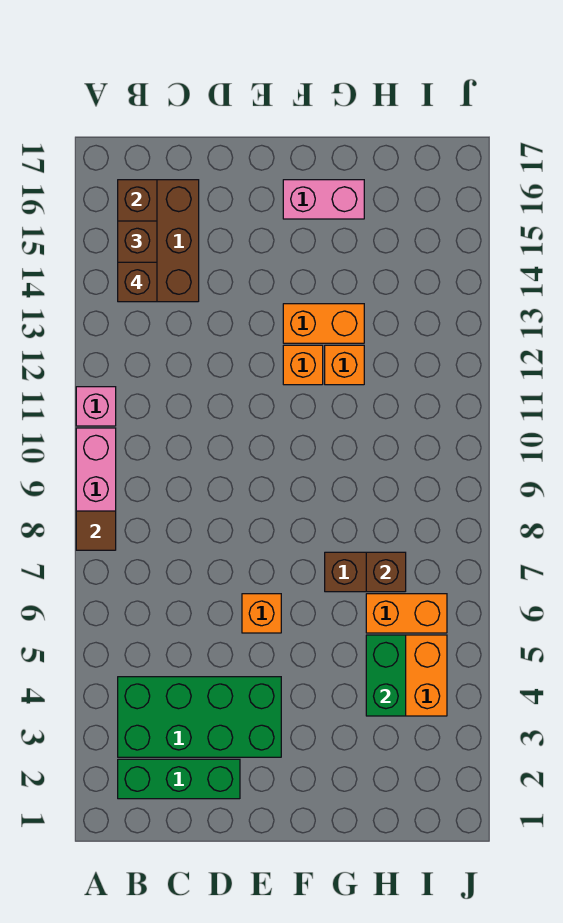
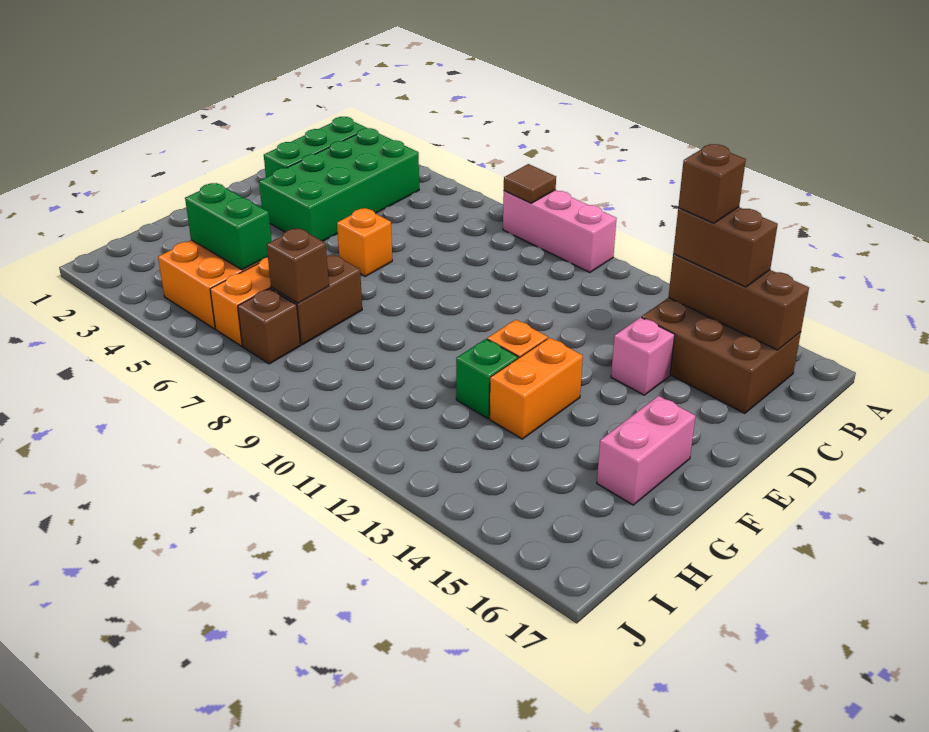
pink 1x1 brick [76,387,116,426] -> pink 1x1 brick moved to [611,317,675,395]
orange 1x1 brick [325,345,364,385] -> green 1x1 brick [456,339,518,419]
none -> brown 1x1 brick [238,289,300,364]

